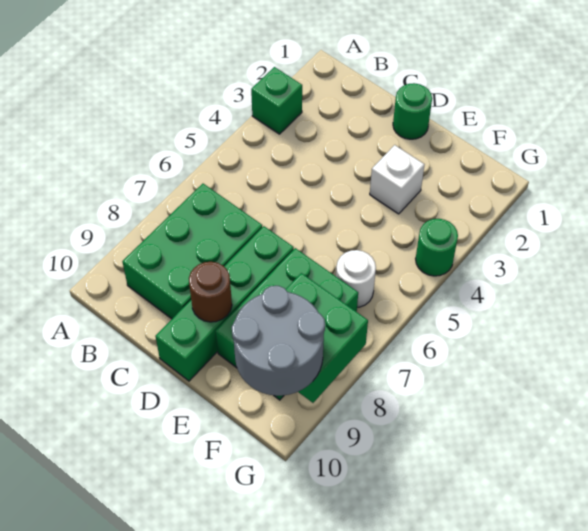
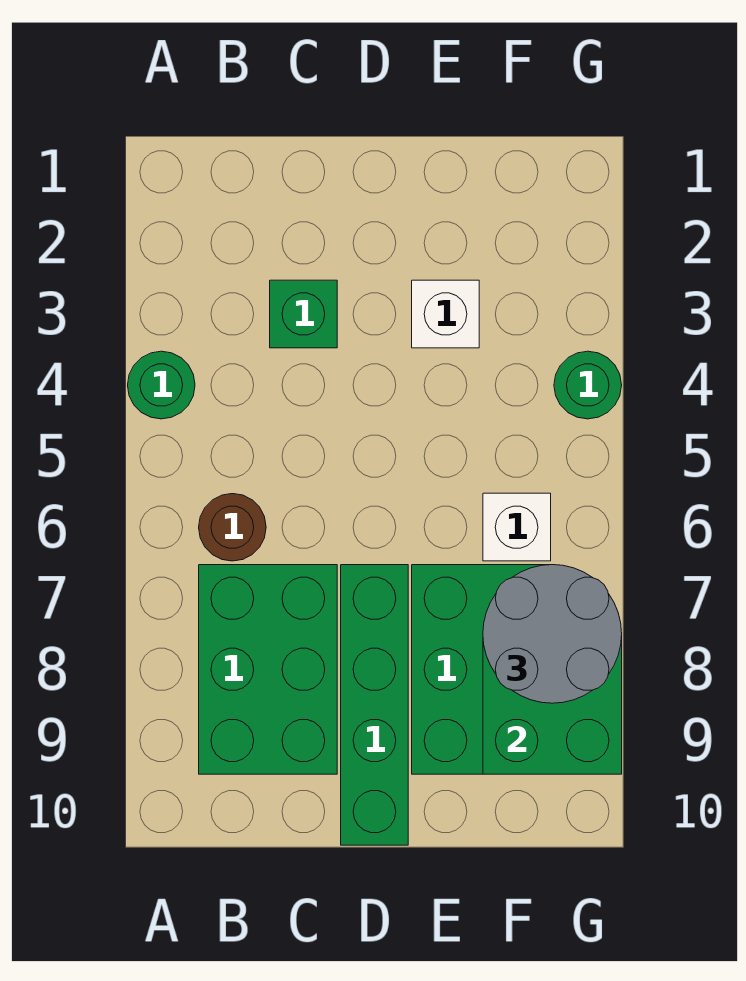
green 1x1 brick [251,67,302,134] -> green 1x1 brick moved to [270,280,337,348]
green 1x1 round brick [393,83,432,139] -> green 1x1 round brick moved to [128,351,195,419]
brown 1x1 round brick [189,262,232,322] -> brown 1x1 round brick moved to [199,494,266,561]
white 1x1 round brick [336,250,376,307] -> white 1x1 brick [483,493,551,561]
grey 2x2 round brick [232,286,325,396] -> grey 2x2 round brick moved to [483,565,622,703]

